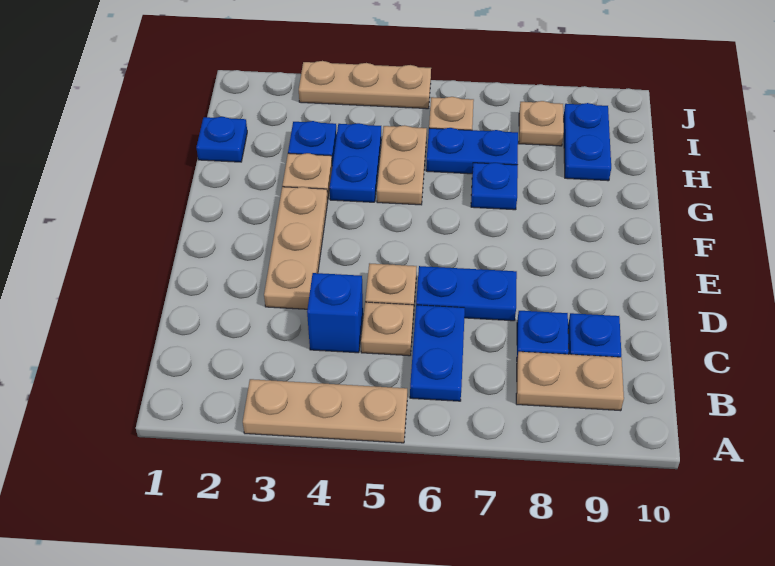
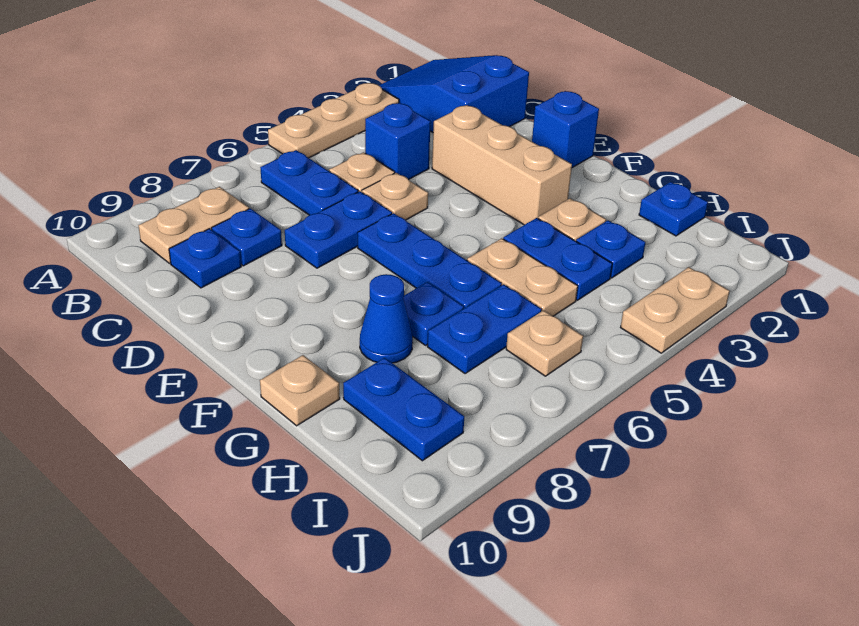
none -> blue 2x3 slope [379,55,529,132]
tan 1x3 plate [264,187,328,309] -> tan 1x3 brick [432,105,572,225]
none -> blue 1x1 brick [532,91,599,168]
none -> blue 1x3 plate [358,213,502,308]
none -> blue 1x1 cone [360,274,413,363]
tan 1x1 plate [519,101,564,146] -> tan 1x1 plate moved to [260,355,340,426]
tan 1x3 plate [299,61,431,109] -> tan 1x2 plate [621,267,730,353]

